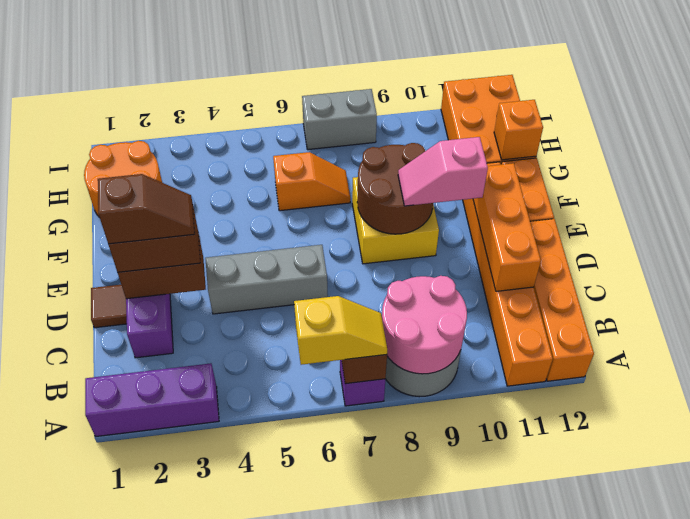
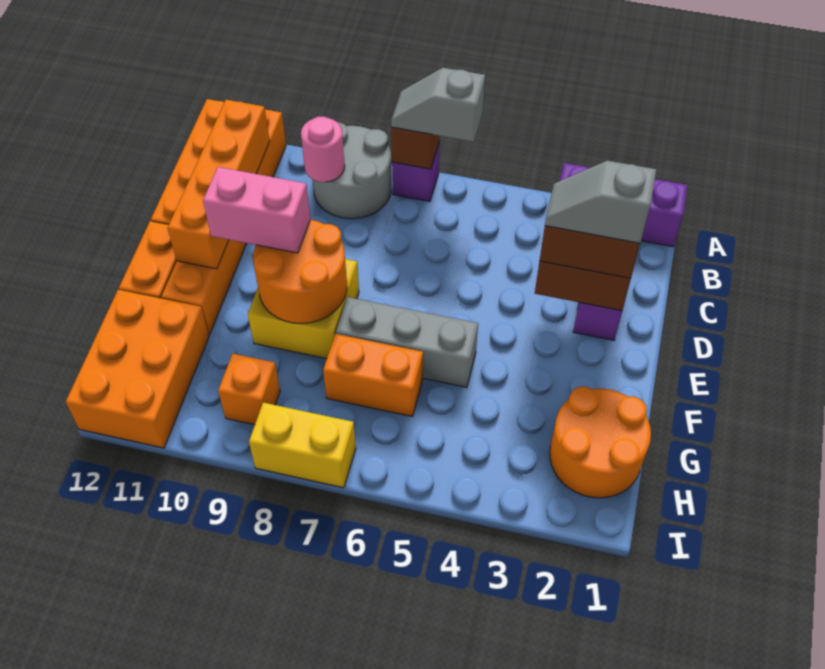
yellow 1x2 slope [294,296,387,365] -> grey 1x2 slope [391,68,485,142]
pink 2x2 round brick [382,276,467,374] -> pink 1x1 round brick [301,117,345,182]
orange 1x3 brick [473,163,541,291] -> orange 1x4 brick [167,100,270,269]
brown 1x1 tile [91,285,127,328] -> none
brown 1x2 slope [98,174,195,244] -> grey 1x2 slope [545,161,656,243]
grey 1x3 brick [205,245,328,314] -> grey 1x3 brick moved to [336,297,478,387]
brown 2x2 round brick [357,143,433,234] -> orange 2x2 round brick [253,220,347,323]
pink 1x2 slope [398,137,488,206] -> pink 1x2 brick [203,167,310,253]
orange 1x2 slope [273,152,350,211] -> orange 1x2 brick [323,334,423,416]
orange 1x1 brick [494,100,543,160] -> orange 1x1 brick moved to [218,354,280,425]
grey 1x2 brick [302,89,377,150] -> yellow 1x2 brick [249,403,356,488]

